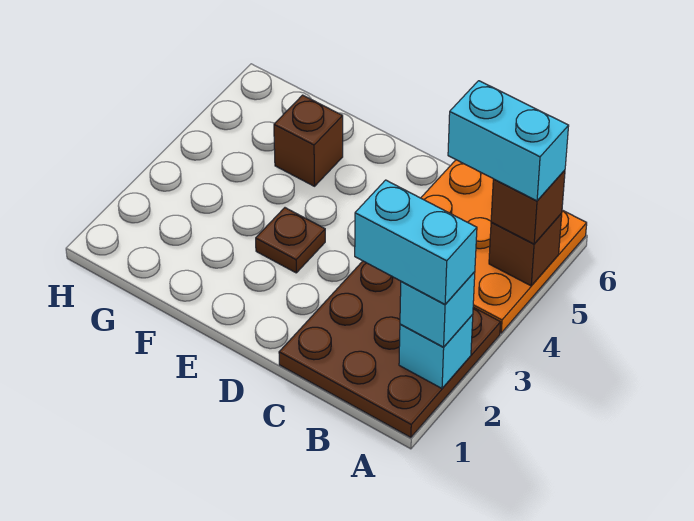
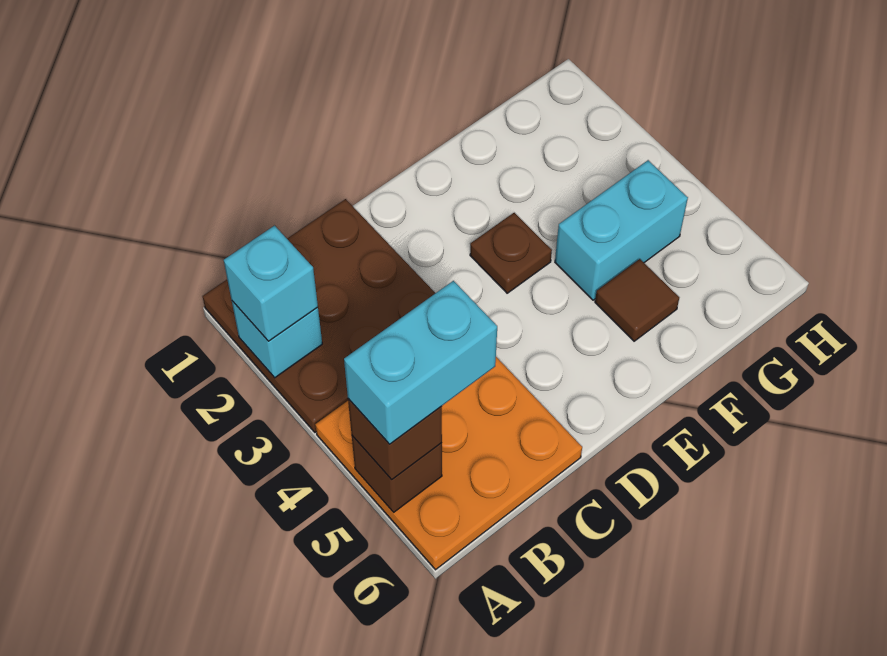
cyan 1x2 brick [355,180,477,304] -> cyan 1x2 brick moved to [555,160,688,300]
brown 1x1 brick [274,95,343,186] -> brown 1x1 tile [595,259,679,341]

